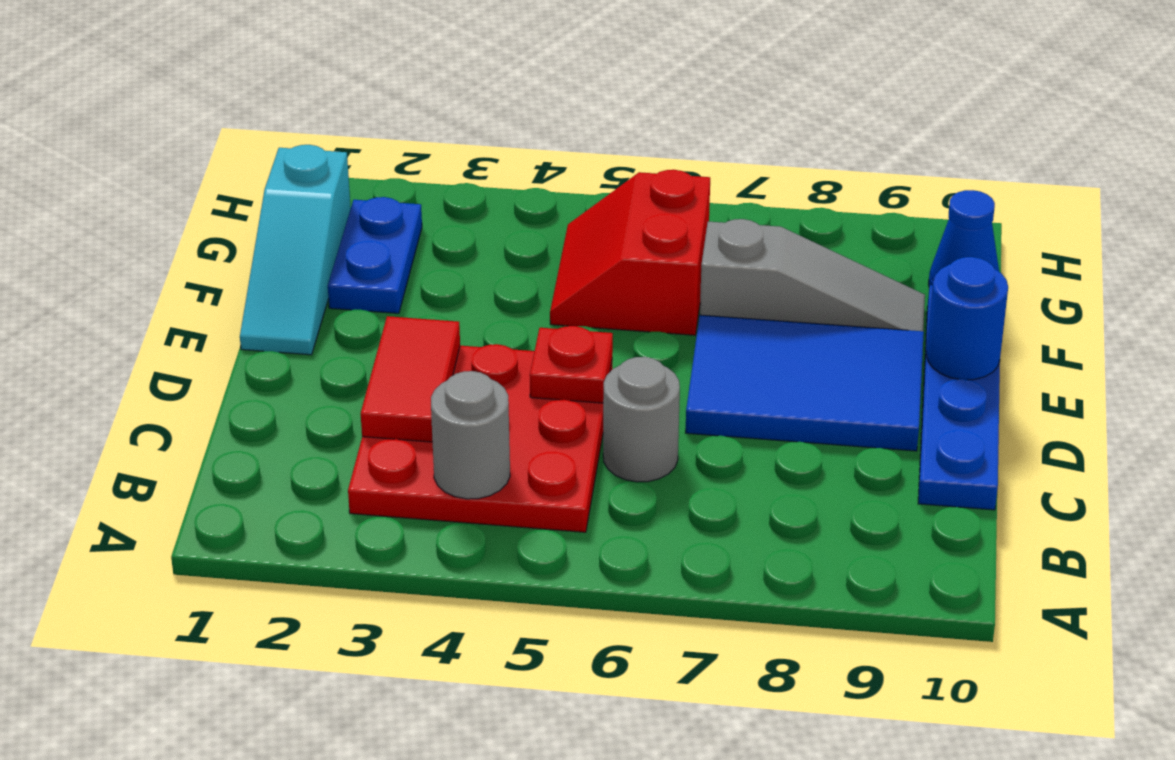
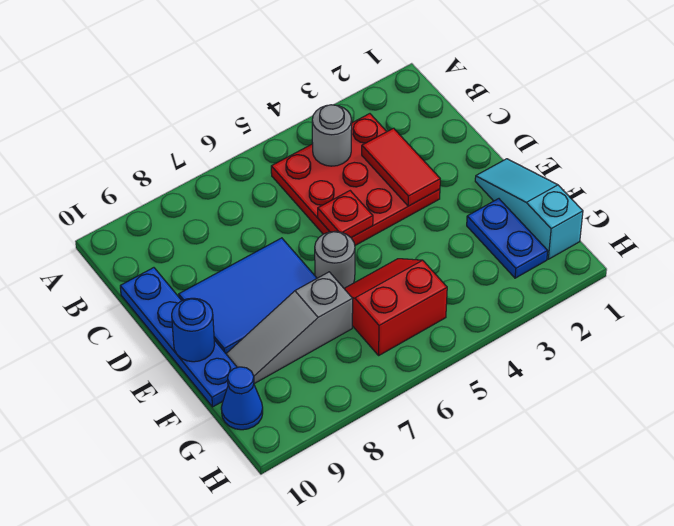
grey 1x1 round brick [603,357,680,482] -> grey 1x1 round brick moved to [315,231,355,288]
red 2x2 slope [550,170,710,335] -> red 2x2 slope turned to [344,259,447,355]

